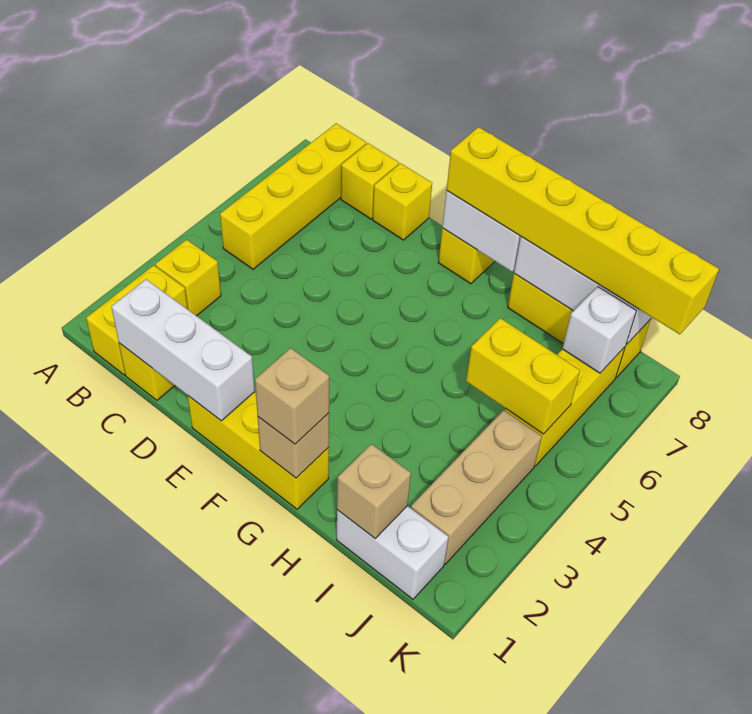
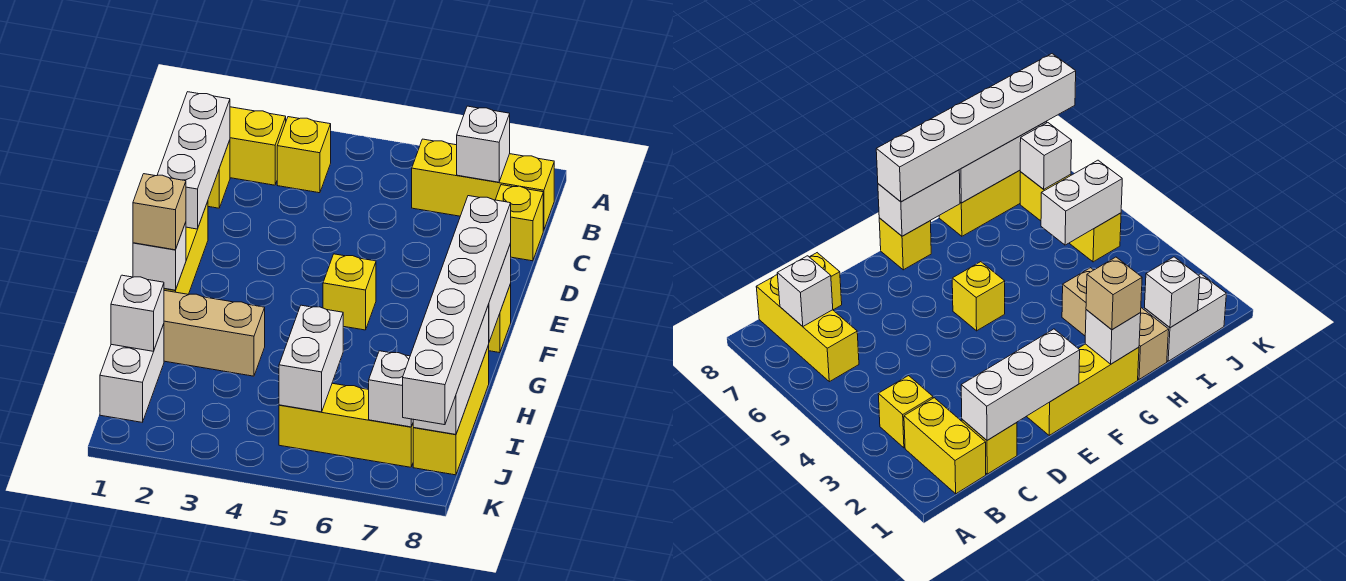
yellow 1x4 brick [220,123,366,269] -> yellow 1x3 brick [412,139,554,230]
none -> white 1x1 brick [457,106,510,182]
yellow 1x1 brick [373,163,432,240] -> yellow 1x1 brick moved to [323,254,376,330]
yellow 1x6 brick [447,127,719,334] -> white 1x6 brick [403,196,511,425]
tan 1x1 brick [258,413,329,478] -> white 1x1 brick [133,222,186,290]
tan 1x1 brick [337,444,411,538] -> white 1x1 brick [111,275,164,351]
yellow 1x2 brick [466,318,580,434] -> white 1x2 brick [279,305,343,412]
tan 1x3 brick [411,410,542,564] -> tan 1x3 brick moved to [164,290,265,376]

